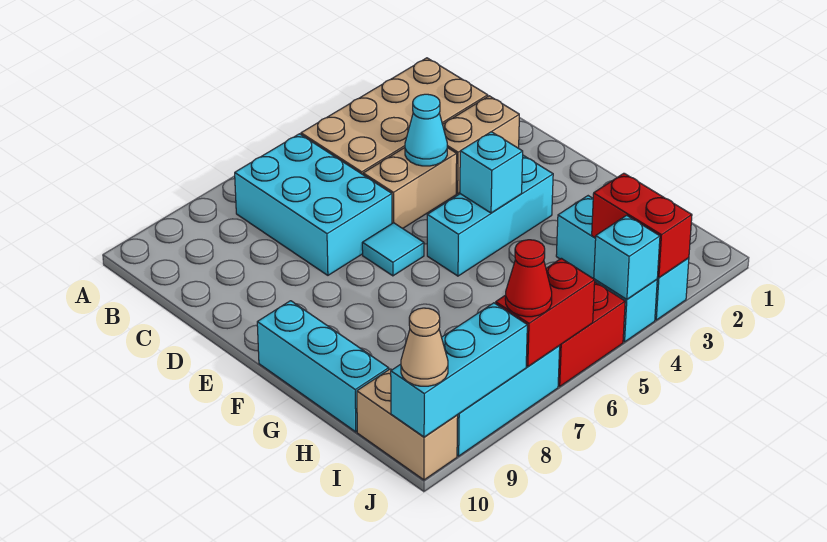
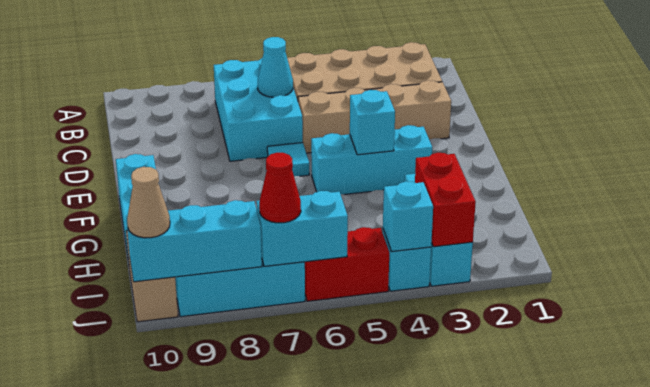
cyan 1x1 cone [405,94,447,166] -> cyan 1x1 cone moved to [258,37,293,97]
red 1x2 brick [496,258,595,366] -> cyan 1x2 brick [256,191,348,266]

